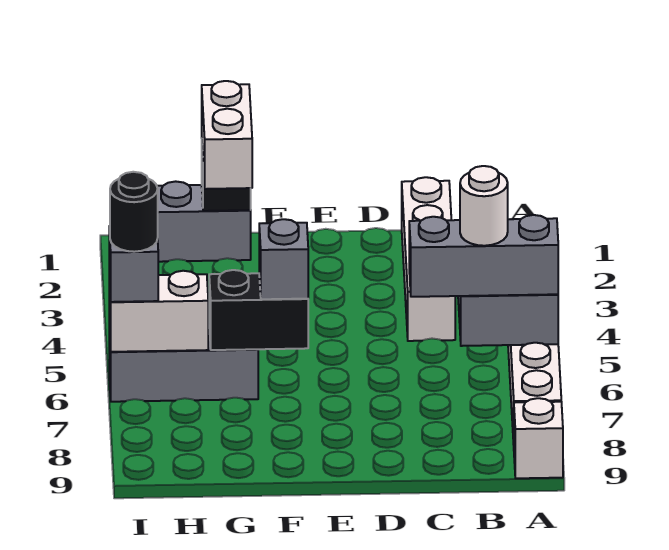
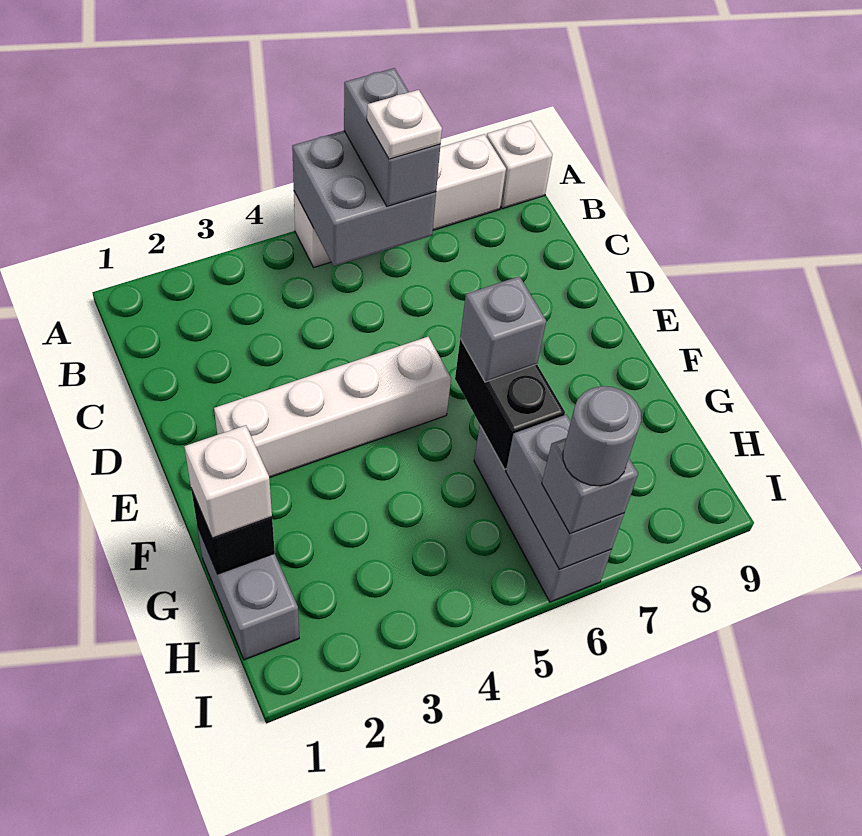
grey 1x3 brick [409,215,558,297] -> grey 1x2 brick [344,68,440,206]
white 1x1 round brick [460,166,508,246] -> white 1x1 plate [367,90,442,159]
white 1x4 brick [402,177,455,341] -> white 1x4 brick moved to [214,337,451,478]
white 1x2 brick [202,81,252,189] -> white 1x1 brick [184,425,272,538]
white 1x2 brick [109,271,208,352] -> grey 1x2 brick [506,415,624,569]
black 1x1 round brick [110,172,158,252] -> grey 1x1 round brick [563,386,641,486]

